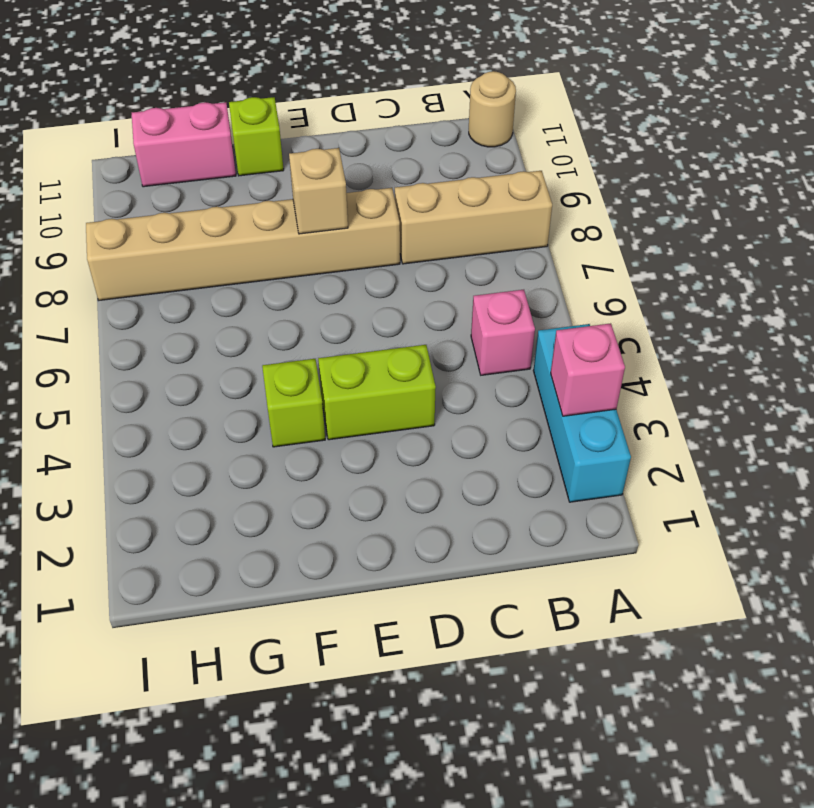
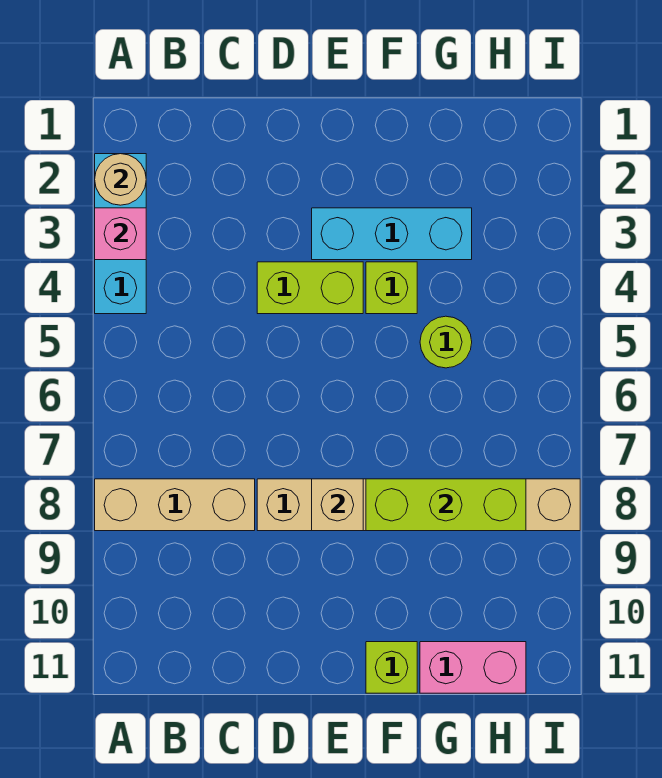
tan 1x1 round brick [469,71,516,147] -> tan 1x1 round brick moved to [95,154,146,205]
pink 1x1 brick [471,290,535,375] -> none
none -> cyan 1x3 brick [312,208,472,260]
none -> lime 1x3 brick [366,479,526,531]
none -> lime 1x1 round brick [420,316,472,368]

